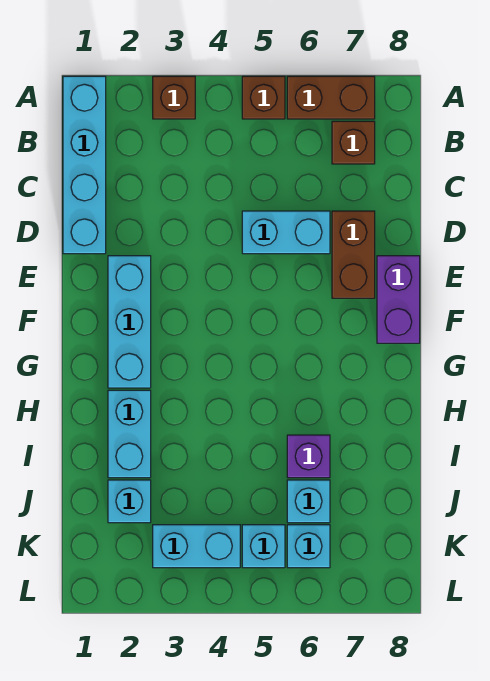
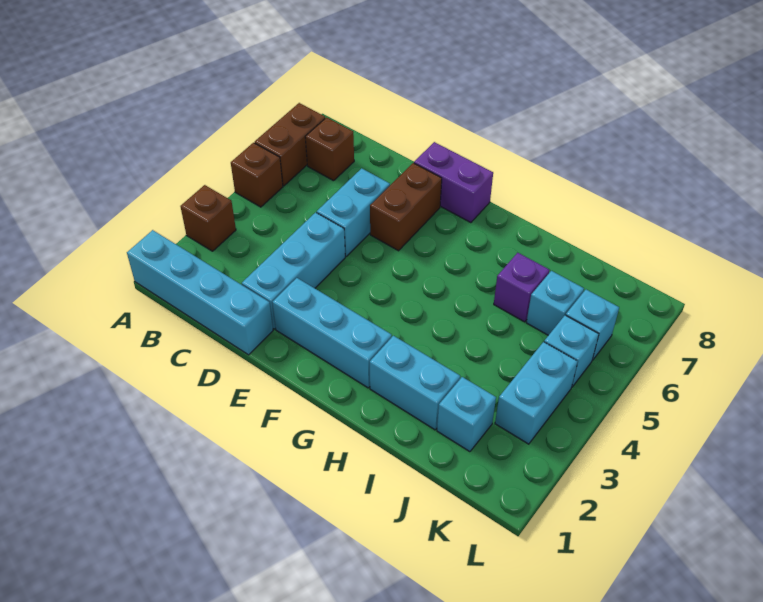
none -> cyan 1x3 brick [242,212,345,329]
brown 1x2 brick [332,211,375,298] -> brown 1x2 brick turned to [370,163,442,251]

